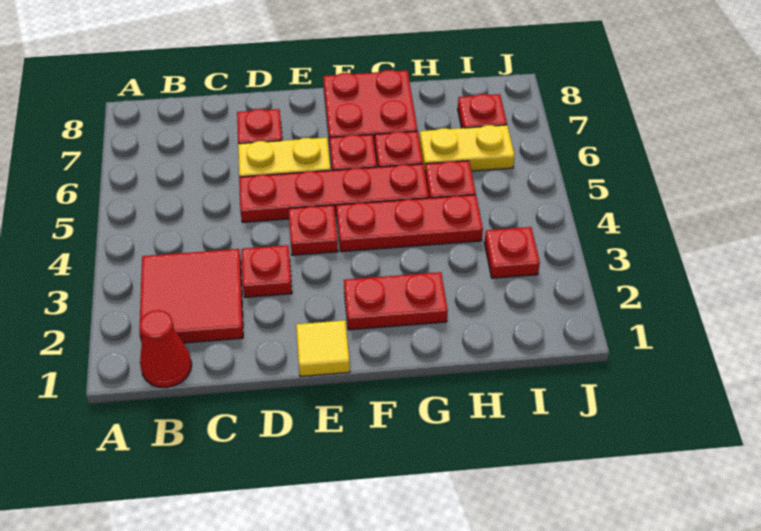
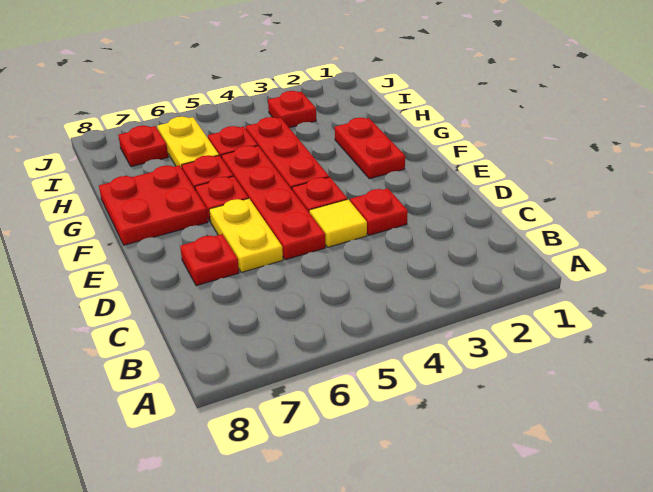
red 1x1 cone [139,310,192,387] -> none
red 2x2 tile [139,249,243,343] -> none
yellow 1x1 tile [296,320,350,377] -> yellow 1x1 tile moved to [310,199,367,247]

